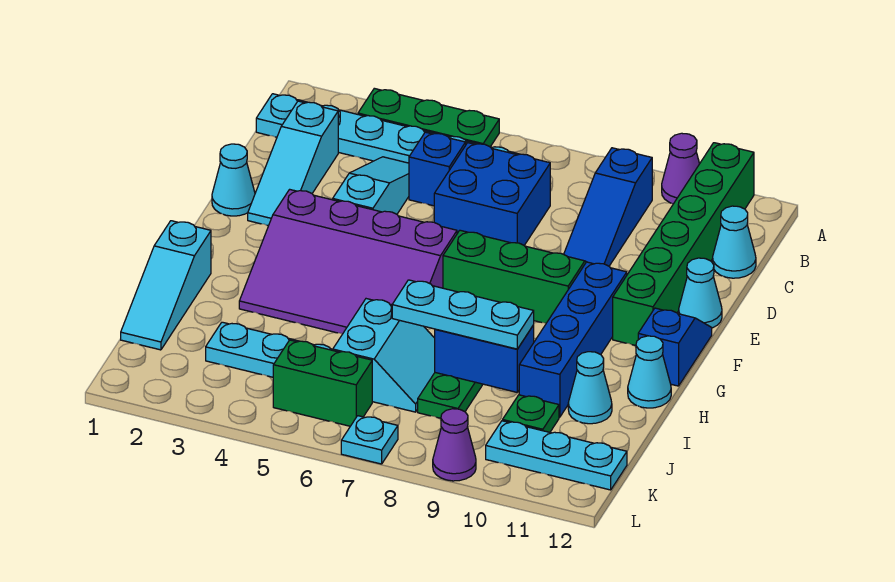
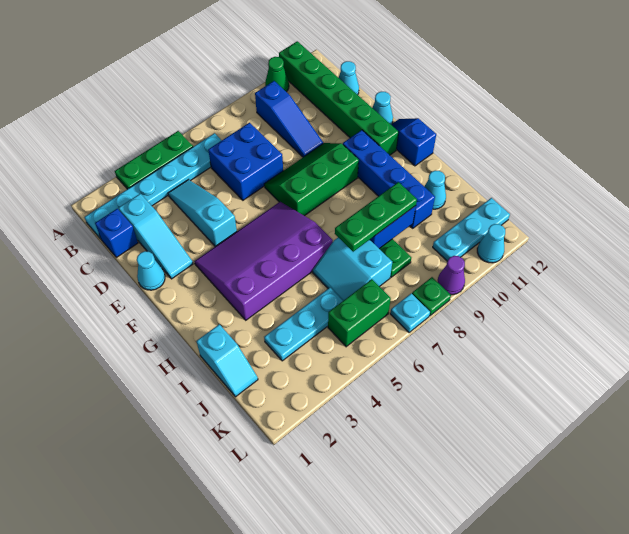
purple 1x1 cone [662,133,699,204] -> green 1x1 cone [265,57,289,92]
blue 1x1 brick [409,132,466,206] -> blue 1x1 brick moved to [95,209,138,257]
purple 3x4 slope [239,189,457,334] -> purple 3x4 slope turned to [194,202,333,320]
cyan 1x3 slope [121,221,211,350] -> cyan 1x2 slope [197,324,258,397]
cyan 1x1 cone [628,336,671,408] -> cyan 1x1 cone moved to [477,224,505,263]
cyan 2x2 slope [333,299,435,412] -> cyan 2x2 slope turned to [313,238,392,301]
cyan 1x3 plate [392,280,534,349] -> green 1x3 plate [335,182,417,252]
green 1x1 plate [503,395,559,432] -> green 1x1 plate moved to [412,277,451,316]

